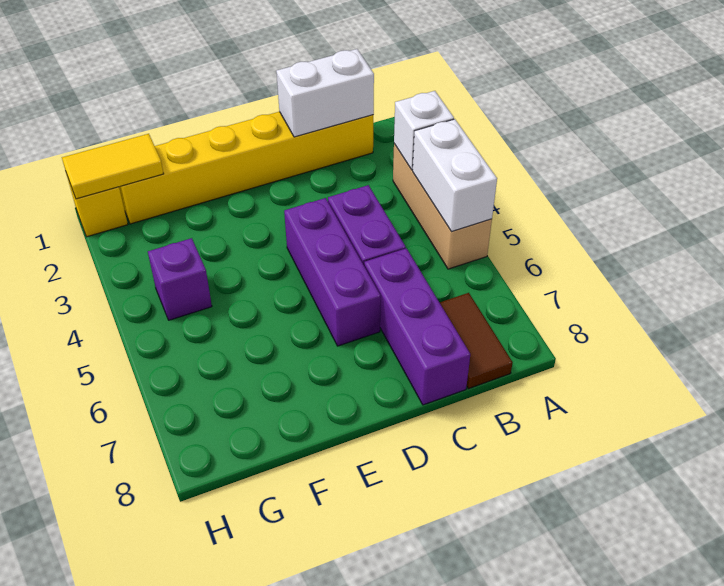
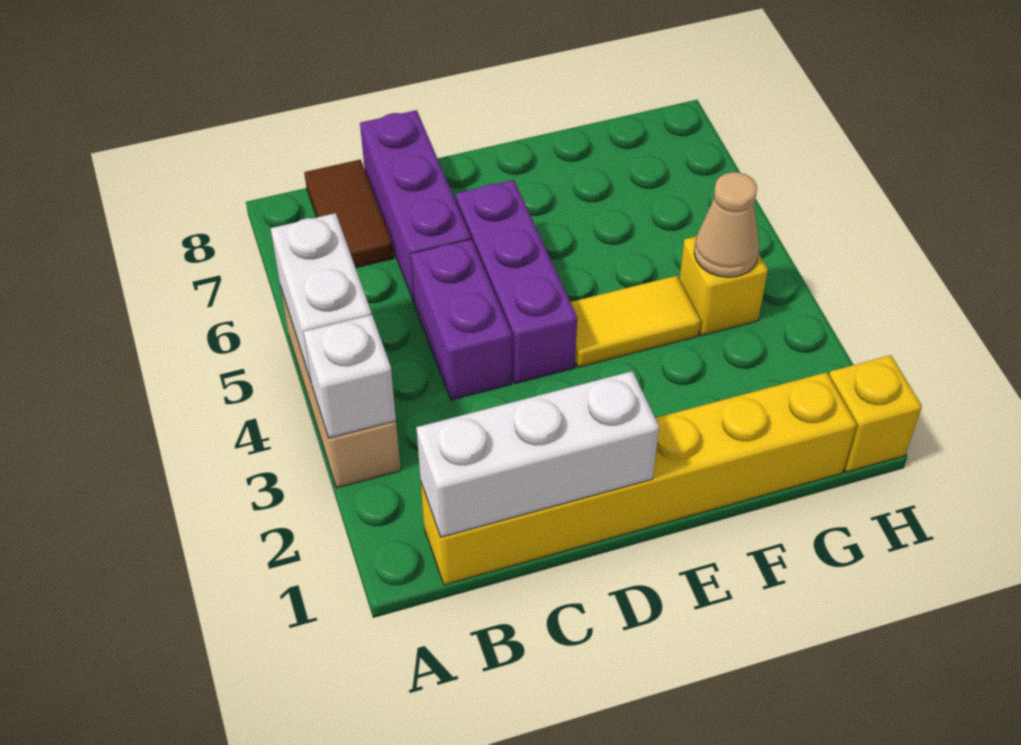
white 1x2 brick [276,49,374,137] -> white 1x3 brick [416,371,659,537]
yellow 1x2 tile [62,134,164,199] -> yellow 1x2 tile moved to [571,276,700,367]
purple 1x1 brick [148,238,212,320] -> yellow 1x1 brick [679,237,768,336]
none -> tan 1x1 cone [694,172,759,277]

